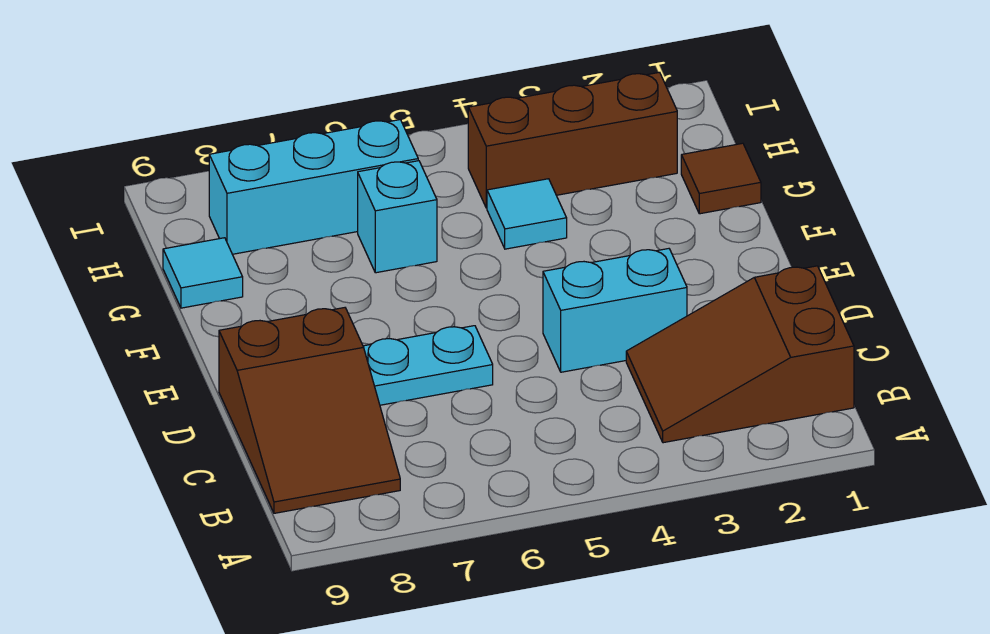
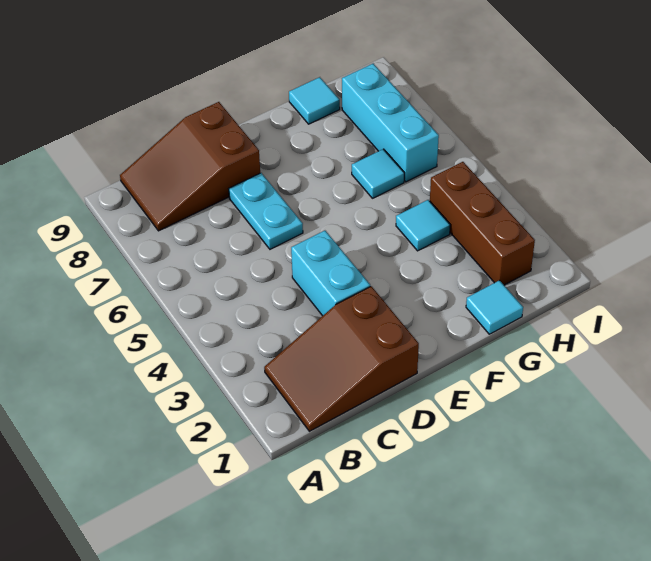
brown 2x3 slope [626,266,854,443] -> brown 2x3 slope turned to [264,286,419,431]
brown 1x1 tile [681,143,761,214] -> cyan 1x1 tile [466,280,523,334]
cyan 1x1 brick [358,161,437,273] -> cyan 1x1 tile [352,149,404,198]

